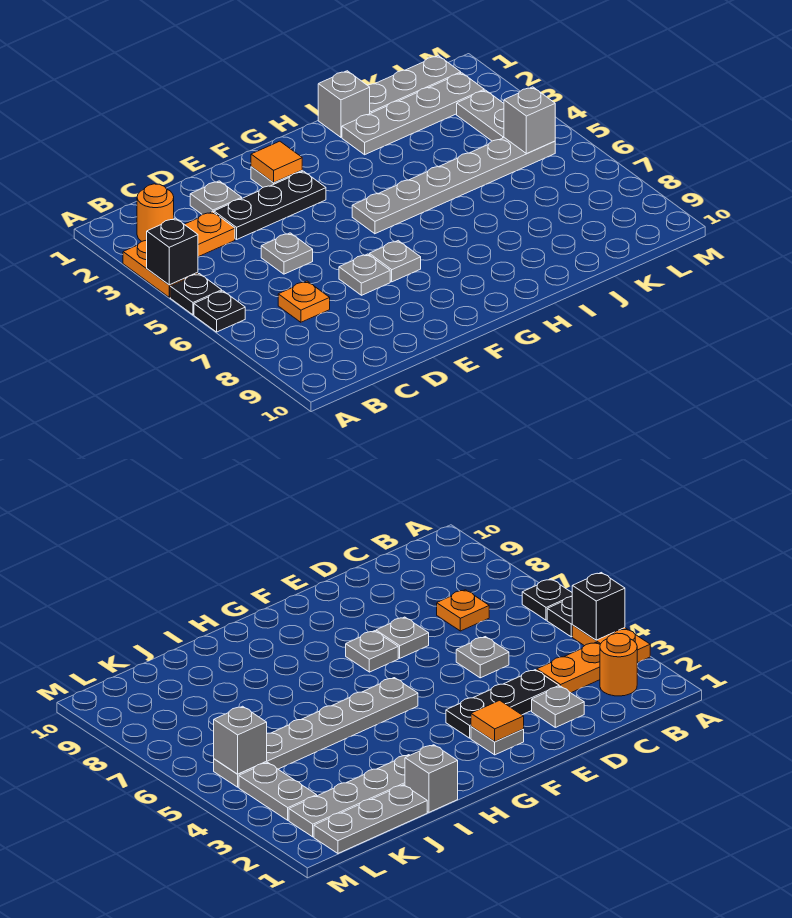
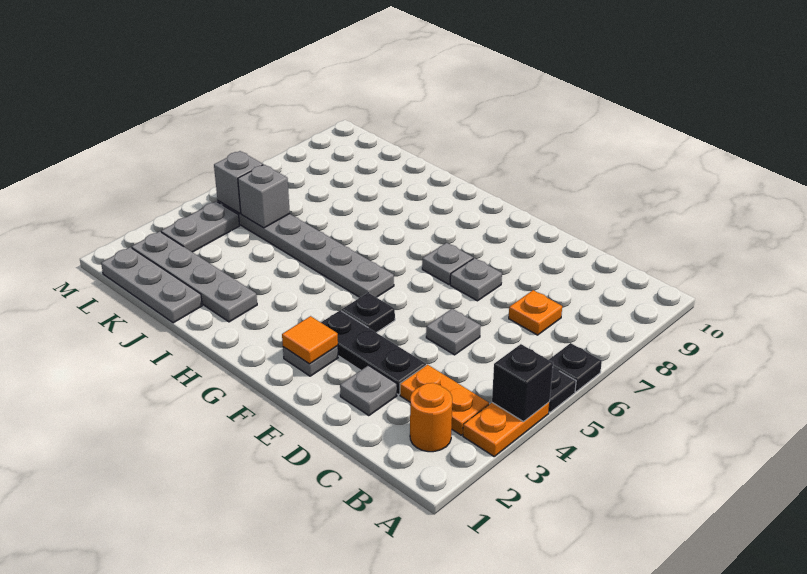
none -> black 1x1 plate [342,293,395,333]
grey 1x1 brick [318,71,370,137] -> grey 1x1 brick moved to [238,165,290,228]

